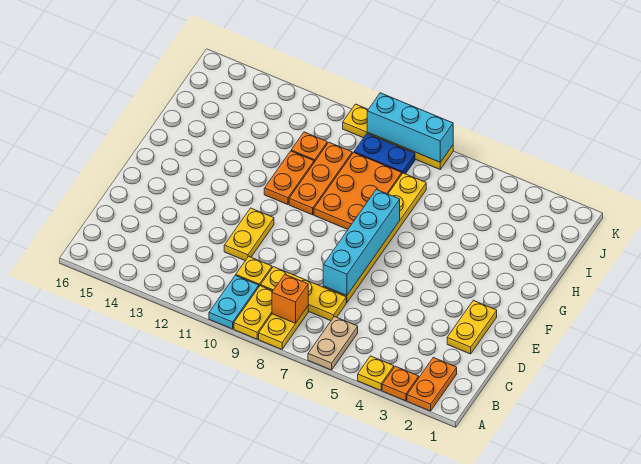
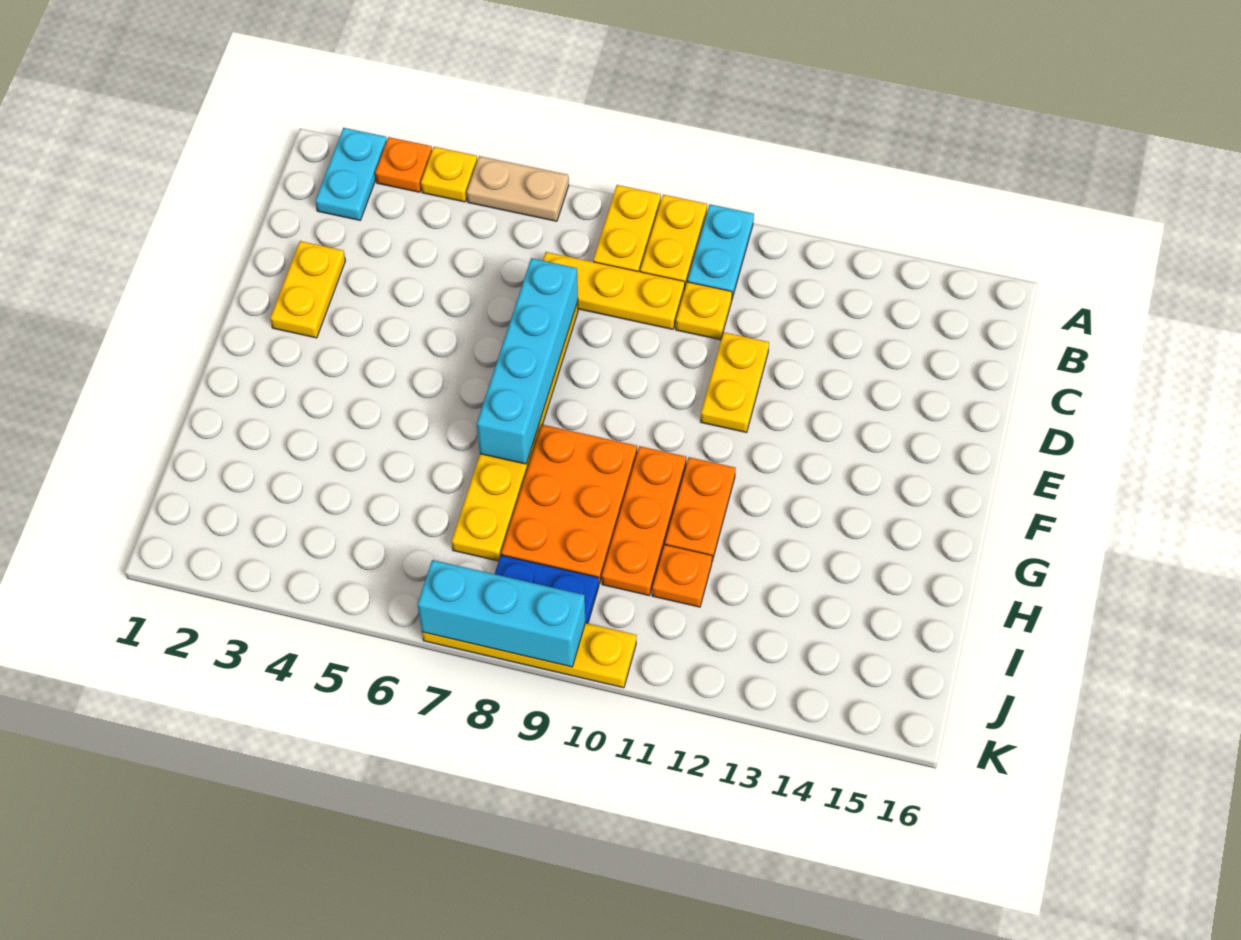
orange 1x2 plate [407,358,457,411] -> cyan 1x2 plate [315,128,387,220]
tan 1x2 plate [308,316,358,370] -> tan 1x2 plate turned to [467,156,569,221]
orange 1x1 brick [272,275,308,323] -> none

